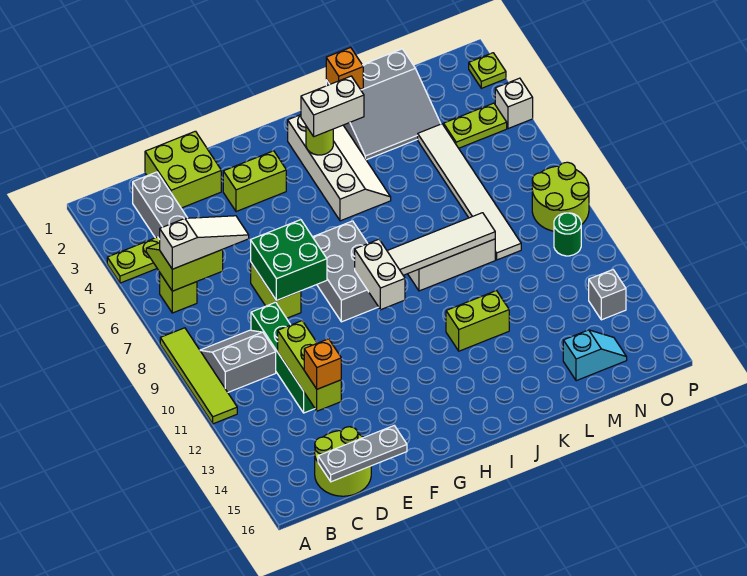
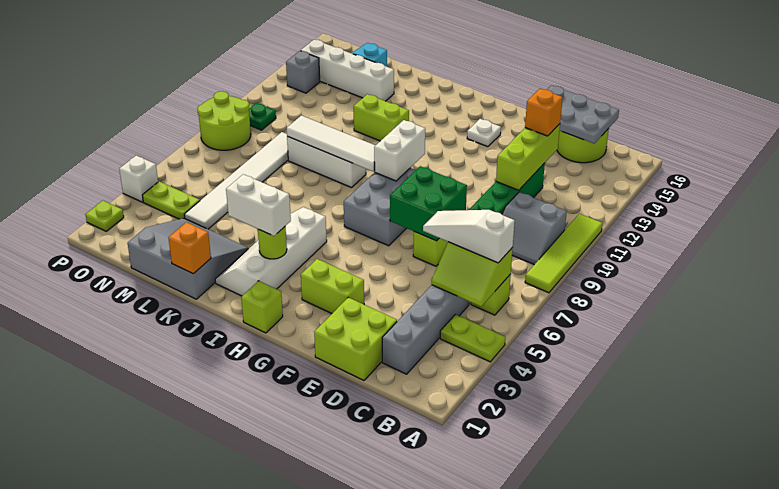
grey 1x3 plate [318,426,407,482] -> grey 2x3 plate [547,85,619,144]
none -> white 1x1 plate [467,119,501,147]
none -> lime 1x1 brick [241,281,283,333]
none -> white 1x4 brick [301,40,394,101]
green 1x1 round brick [554,213,581,256] -> green 1x1 plate [249,103,276,130]

